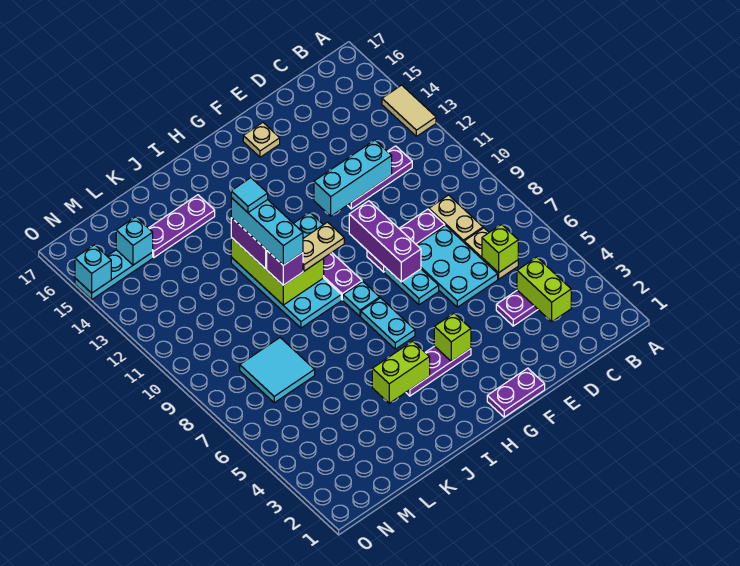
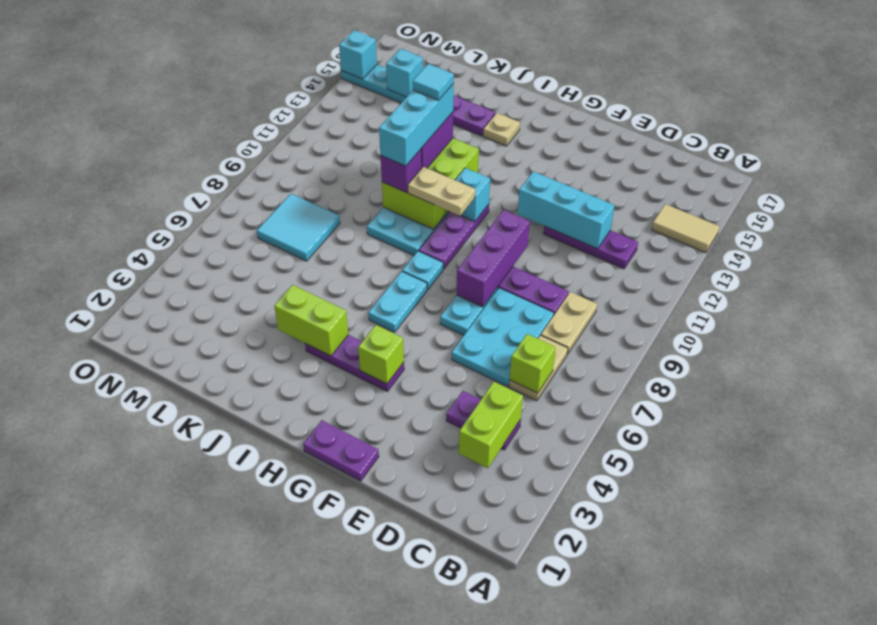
tan 1x2 tile [382,85,436,136] -> tan 1x2 tile turned to [652,204,720,253]
tan 1x1 plate [243,122,280,157] -> tan 1x1 plate moved to [483,113,520,146]

